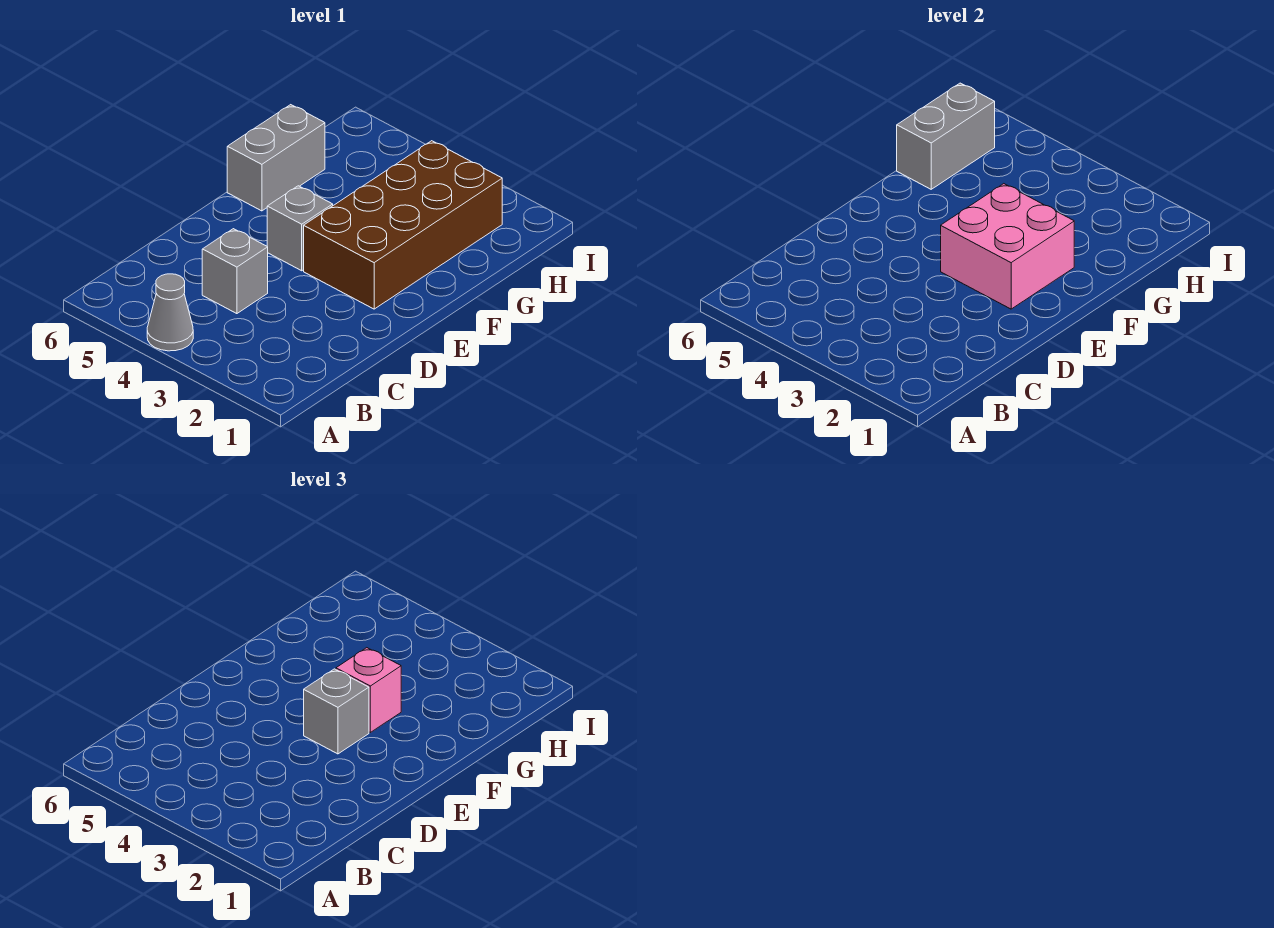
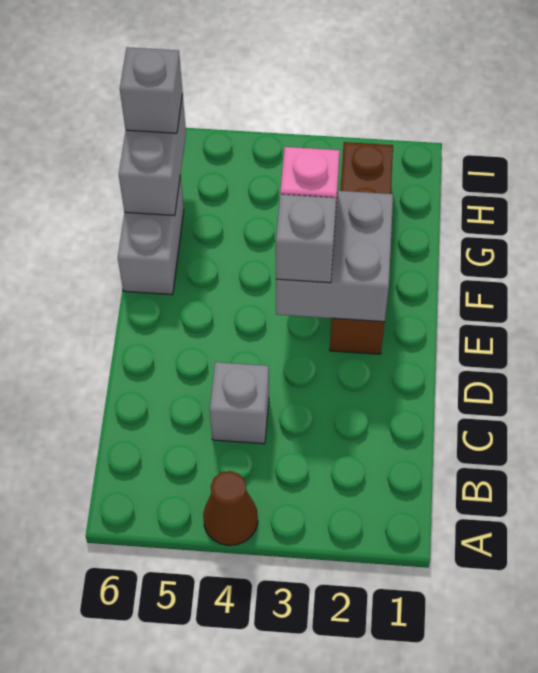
grey 1x1 cone [147,274,193,351] -> brown 1x1 cone [203,471,258,545]
brown 2x4 brick [304,141,502,309] -> brown 1x4 brick [330,142,393,354]
pink 2x2 brick [941,184,1074,309] -> grey 2x2 brick [276,191,393,322]
grey 1x1 brick [267,186,333,271] -> grey 1x1 brick moved to [120,47,183,133]

